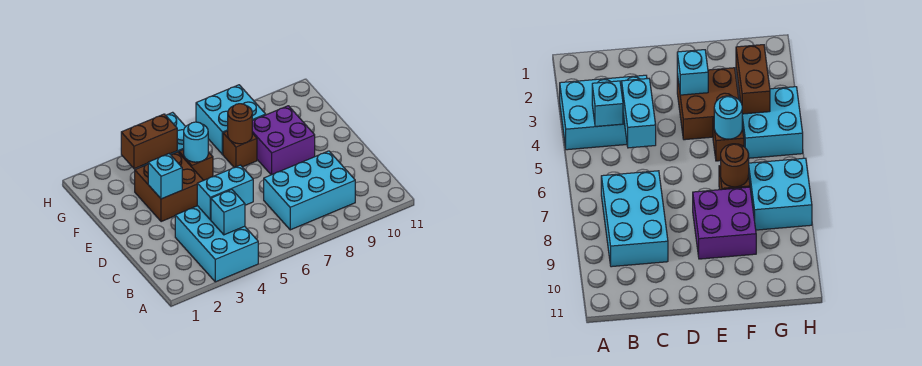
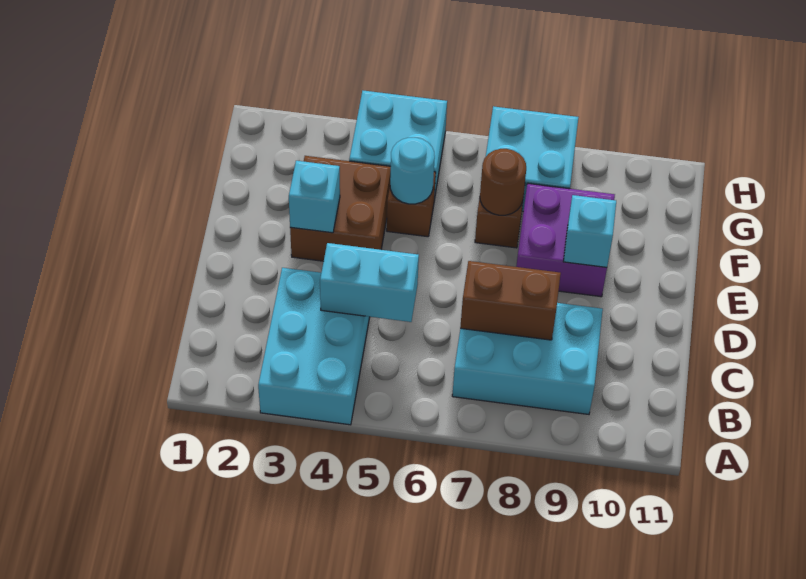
cyan 1x1 brick [211,190,245,235] -> cyan 1x1 brick moved to [563,195,616,267]
brown 1x2 brick [121,114,177,169] -> brown 1x2 brick moved to [460,261,561,340]

